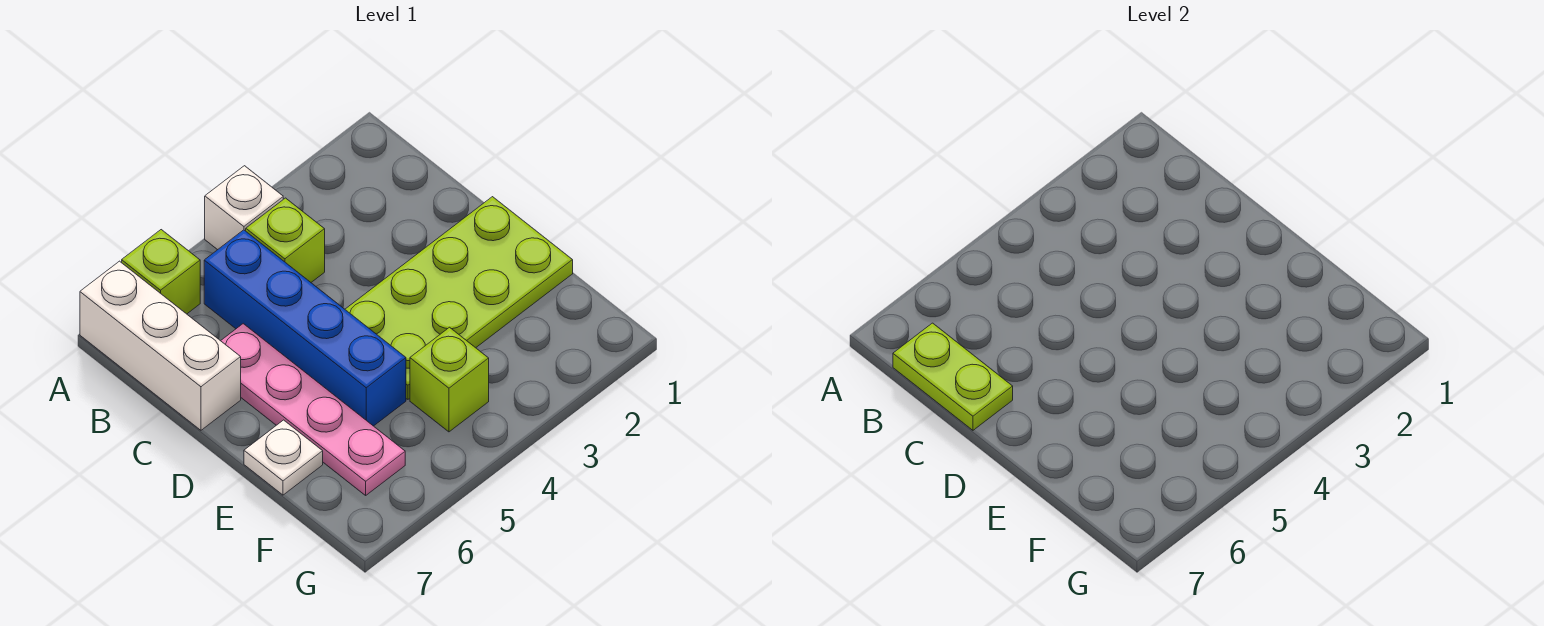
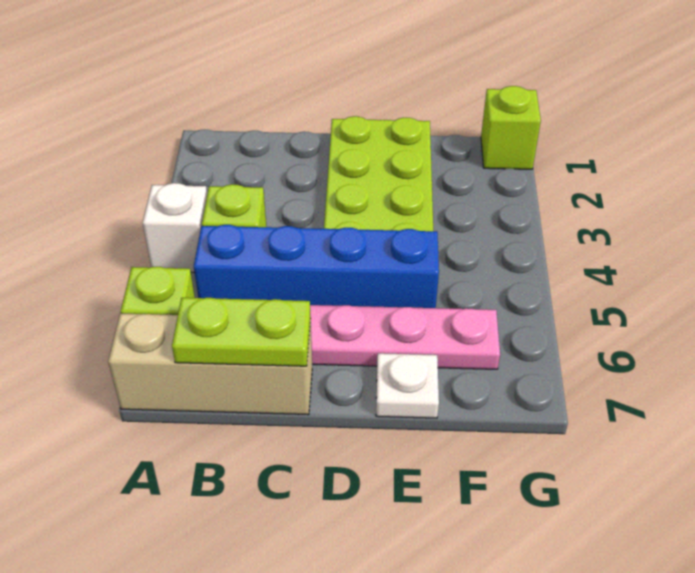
white 1x3 brick [80,261,241,430] -> tan 1x3 brick [108,313,312,415]
lime 1x1 brick [410,327,489,432] -> lime 1x1 brick moved to [481,86,541,169]

